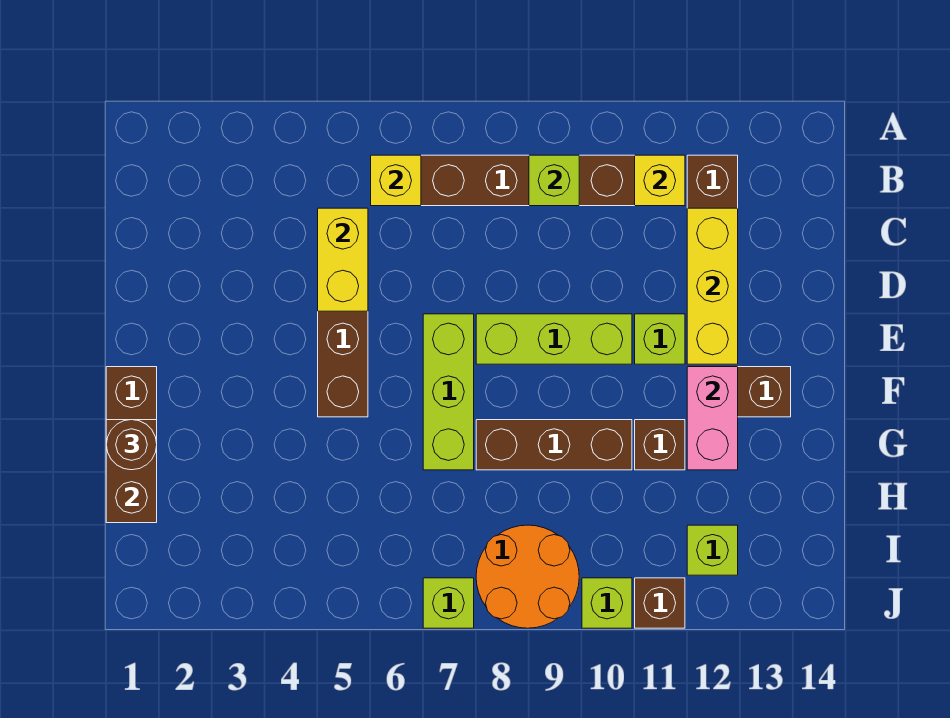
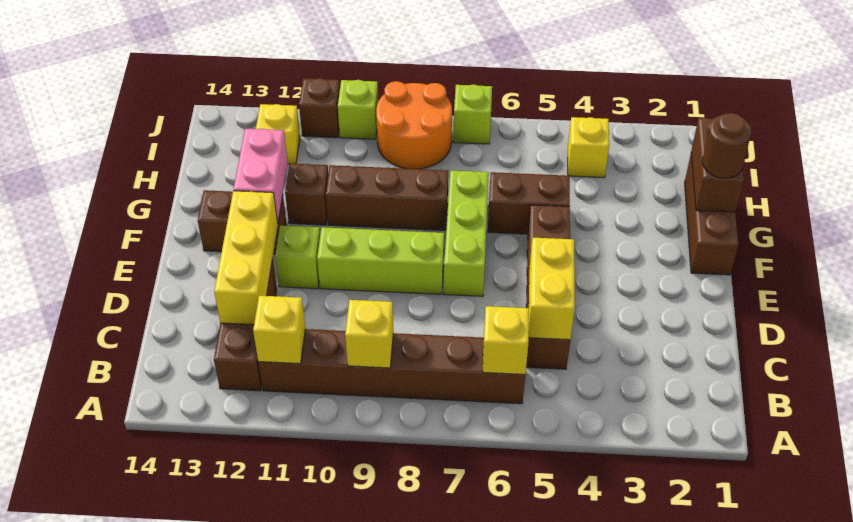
lime 1x1 brick [529,155,579,206] -> yellow 1x1 brick [345,300,393,368]
none -> brown 1x2 brick [488,172,570,234]
none -> yellow 1x1 brick [568,117,609,178]
lime 1x1 brick [687,525,738,575] -> yellow 1x1 brick [256,104,300,164]

